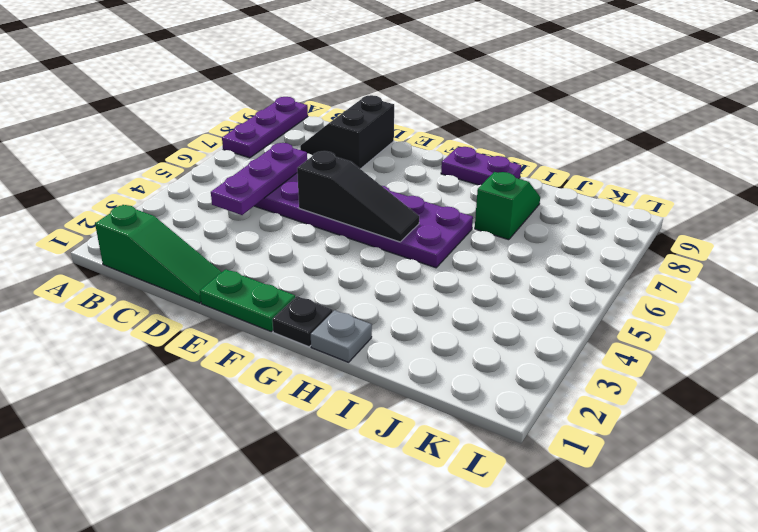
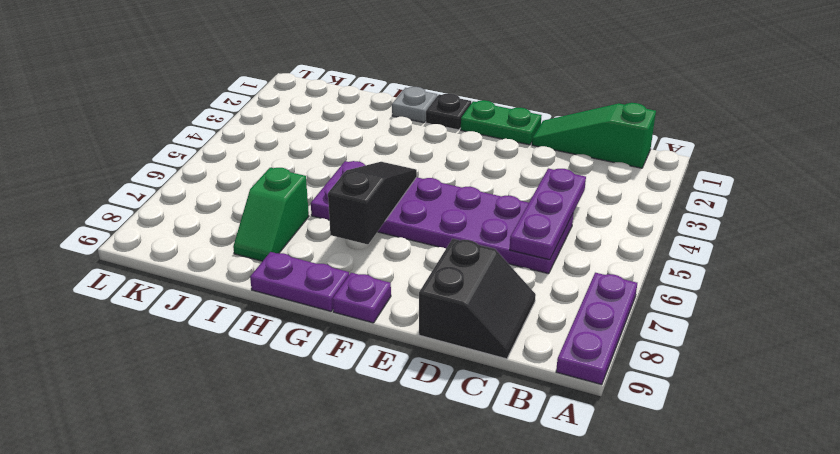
black 1x3 slope [297,151,419,242] -> black 1x3 slope turned to [328,162,417,244]
none -> purple 1x1 plate [333,273,391,323]

